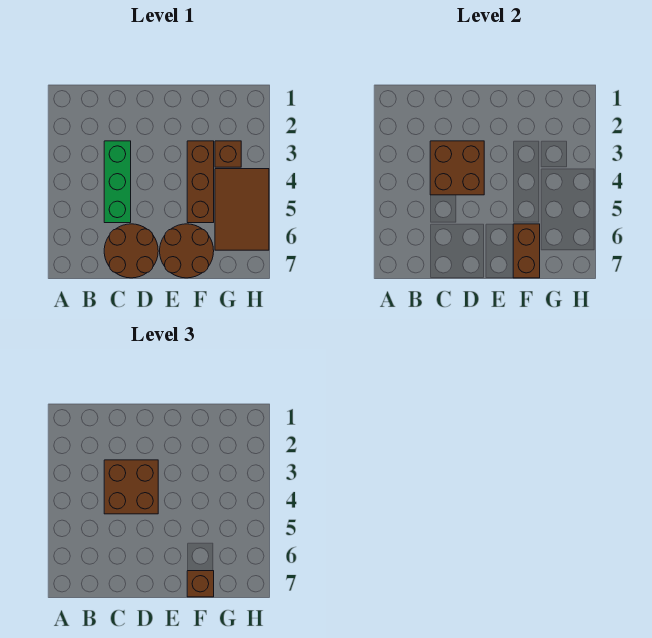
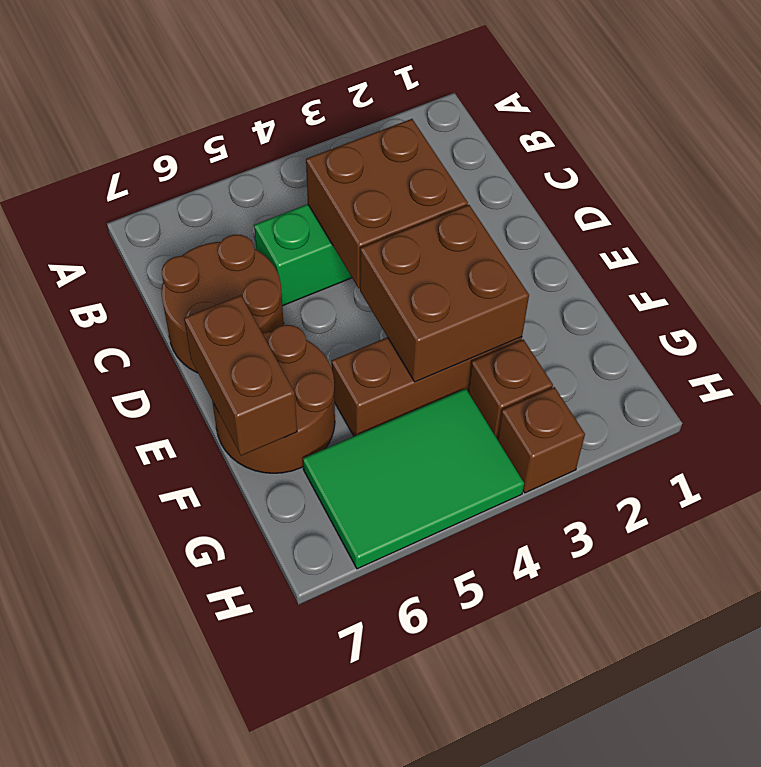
brown 2x2 brick [104,460,158,514] -> brown 2x2 brick moved to [360,205,529,382]
brown 1x2 brick [513,224,540,278] -> brown 1x2 brick turned to [184,295,297,456]
brown 1x1 brick [187,571,214,597] -> brown 1x1 brick moved to [497,387,585,493]
brown 2x3 tile [215,169,269,250] -> green 2x3 tile [303,388,524,569]

